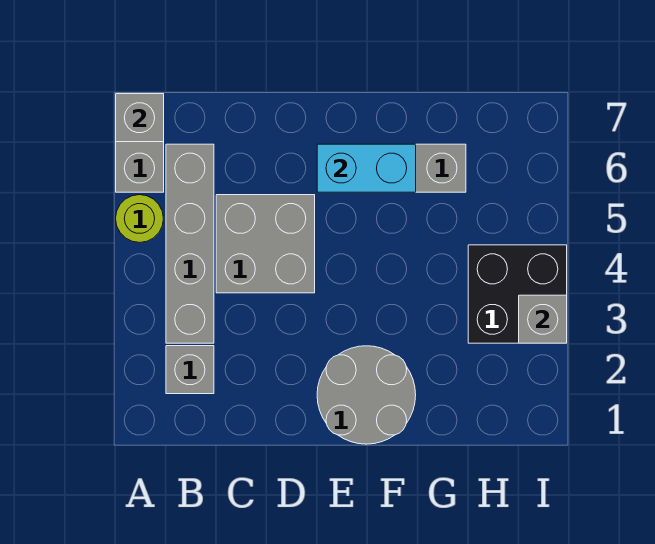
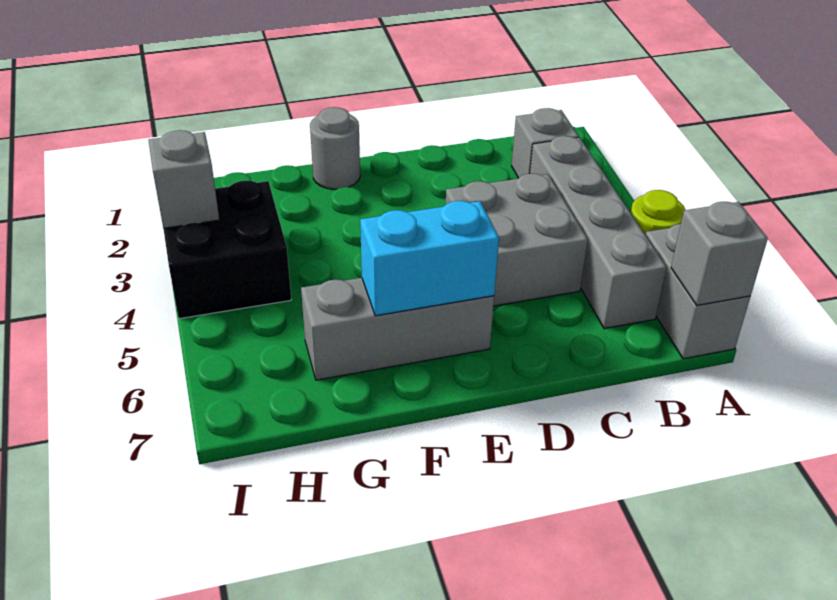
grey 2x2 round brick [317,346,416,444] -> grey 1x1 round brick [310,107,360,189]

